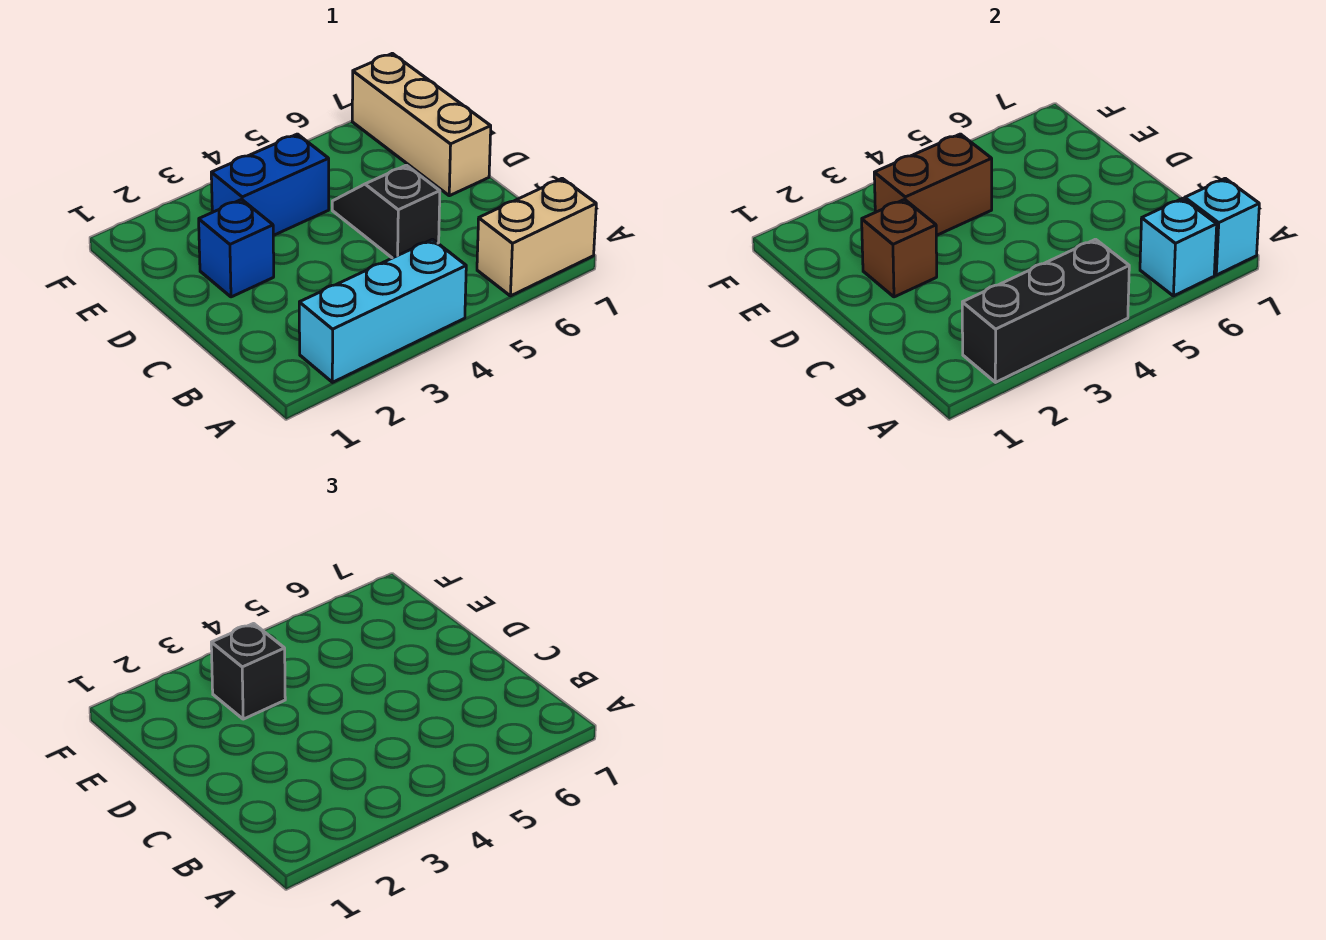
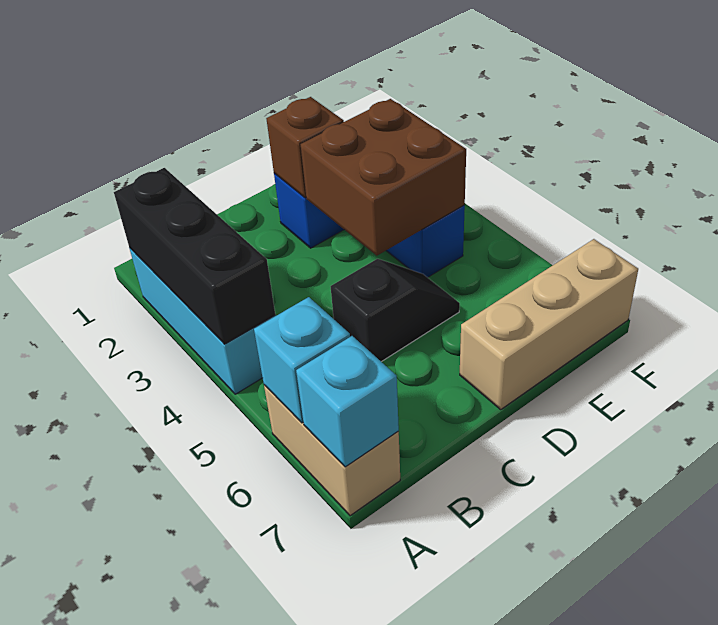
brown 1x2 brick [874,134,992,236] -> brown 2x2 brick [301,99,466,256]
black 1x1 brick [211,624,285,719] -> none

